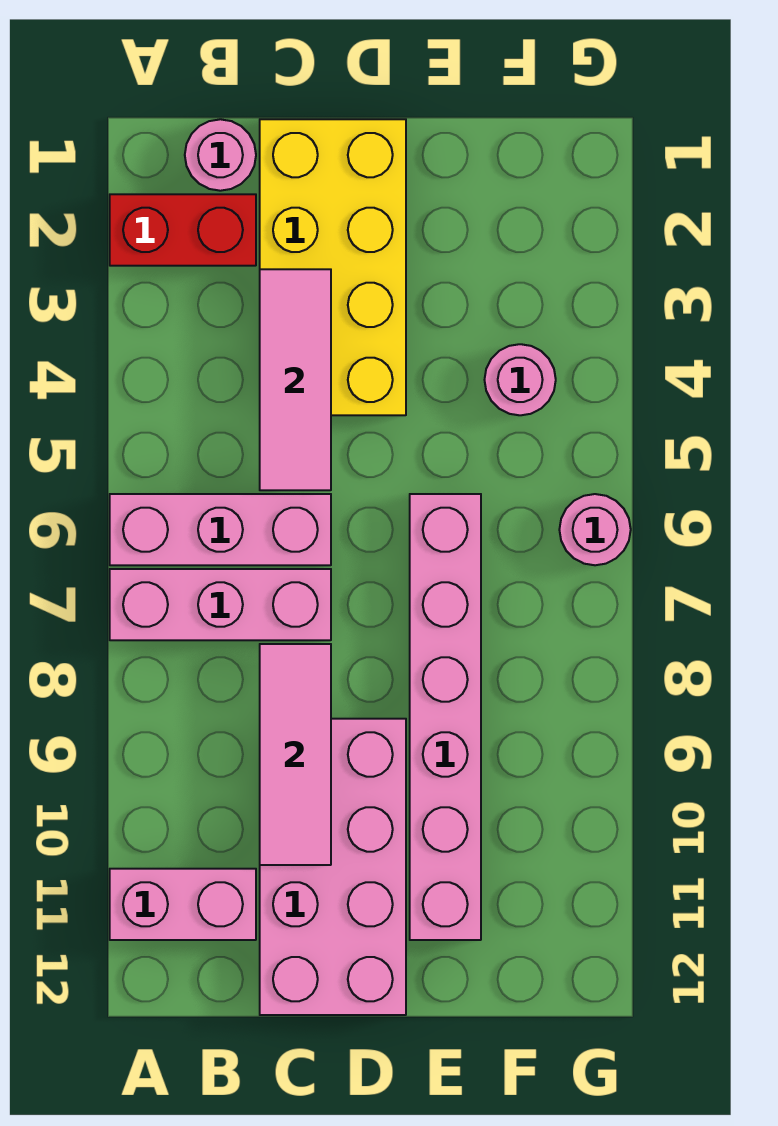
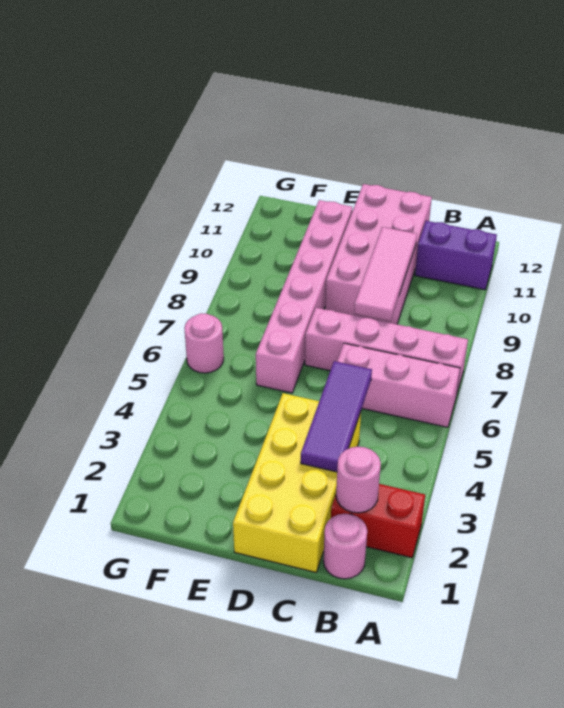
pink 1x3 brick [110,569,331,640] -> pink 1x4 brick [305,308,468,396]
pink 1x2 brick [110,869,256,940] -> purple 1x2 brick [415,221,497,290]
pink 1x3 tile [260,269,331,490] -> purple 1x3 tile [301,361,372,472]
pink 1x1 round brick [485,344,556,415] -> pink 1x1 round brick moved to [336,447,381,513]

